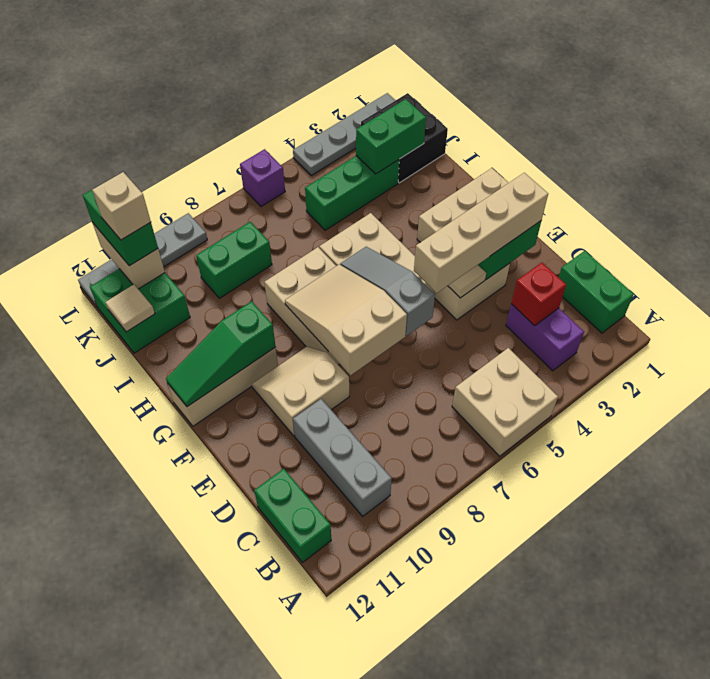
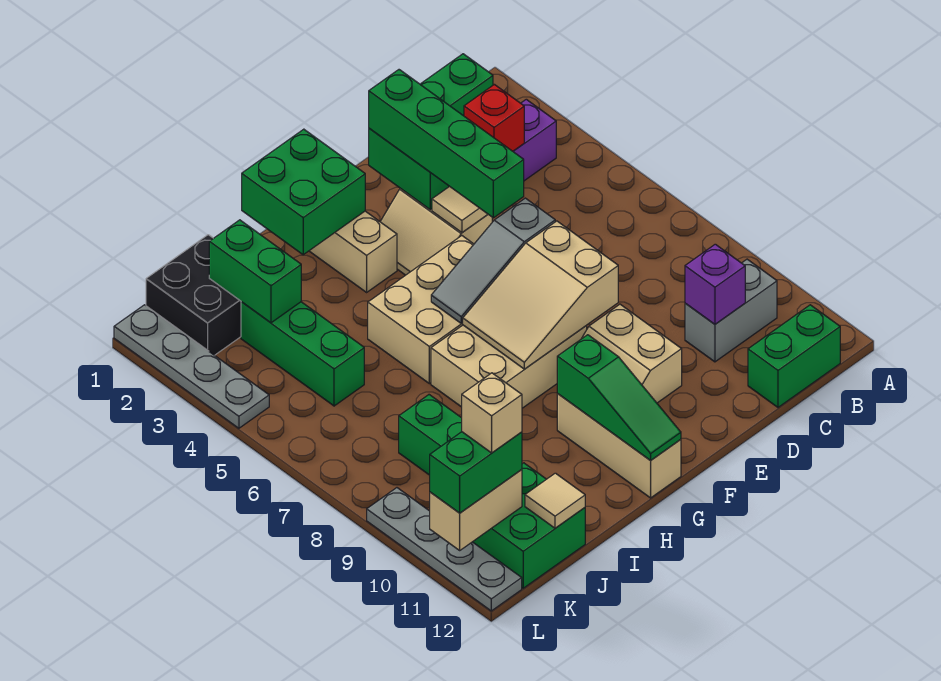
tan 2x2 brick [452,348,558,456] -> none
grey 1x3 brick [293,399,392,516] -> grey 1x2 brick [685,259,777,362]
tan 1x4 brick [414,173,548,293] -> green 1x4 brick [369,70,524,218]
none -> green 2x2 brick [242,129,365,255]
purple 1x1 brick [240,149,285,207] -> purple 1x1 brick moved to [685,244,745,324]

